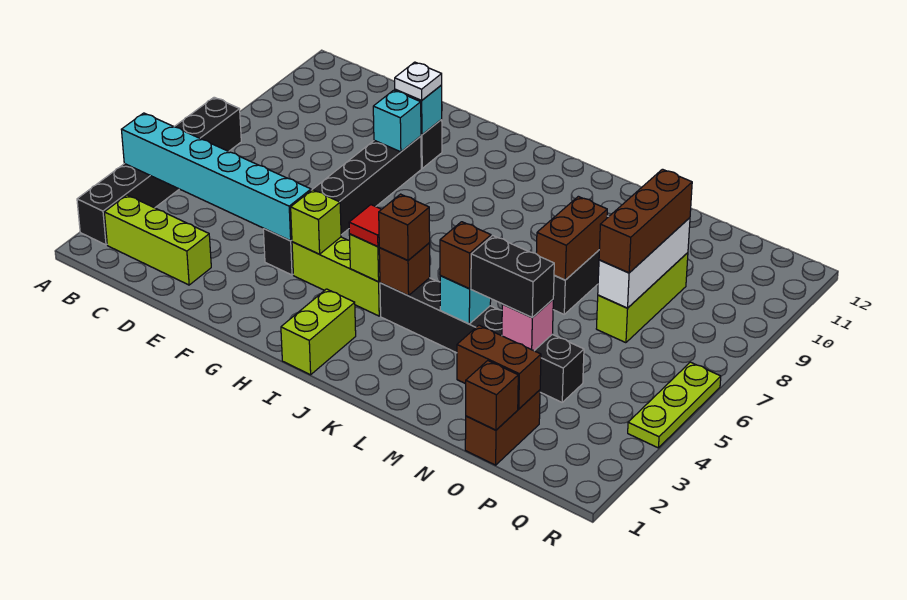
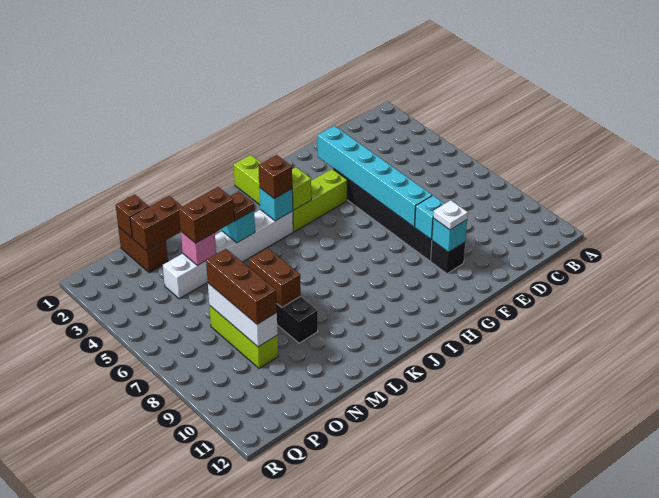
black 1x6 brick [77,97,241,245] -> none
cyan 1x6 brick [121,113,311,241] -> cyan 1x6 brick turned to [318,126,432,227]
lime 1x3 brick [104,195,211,285] -> none
lime 1x1 brick [291,190,341,254] -> none
red 1x1 tile [349,205,382,246] -> none
black 1x6 brick [380,278,584,402] -> white 1x6 brick [163,210,293,299]
brown 1x1 brick [379,243,430,296] -> cyan 1x1 brick [259,188,293,221]
brown 1x1 brick [440,222,491,289] -> brown 1x1 plate [231,191,254,221]
black 1x2 brick [471,236,554,318] -> brown 1x2 brick [179,187,235,243]
lime 1x3 plate [628,362,721,448] -> none

